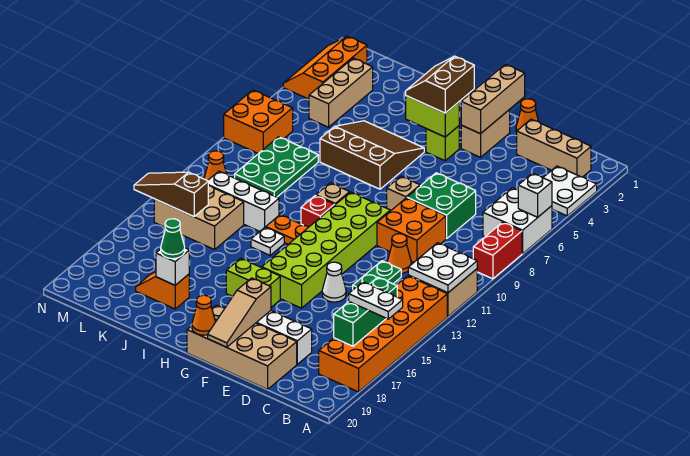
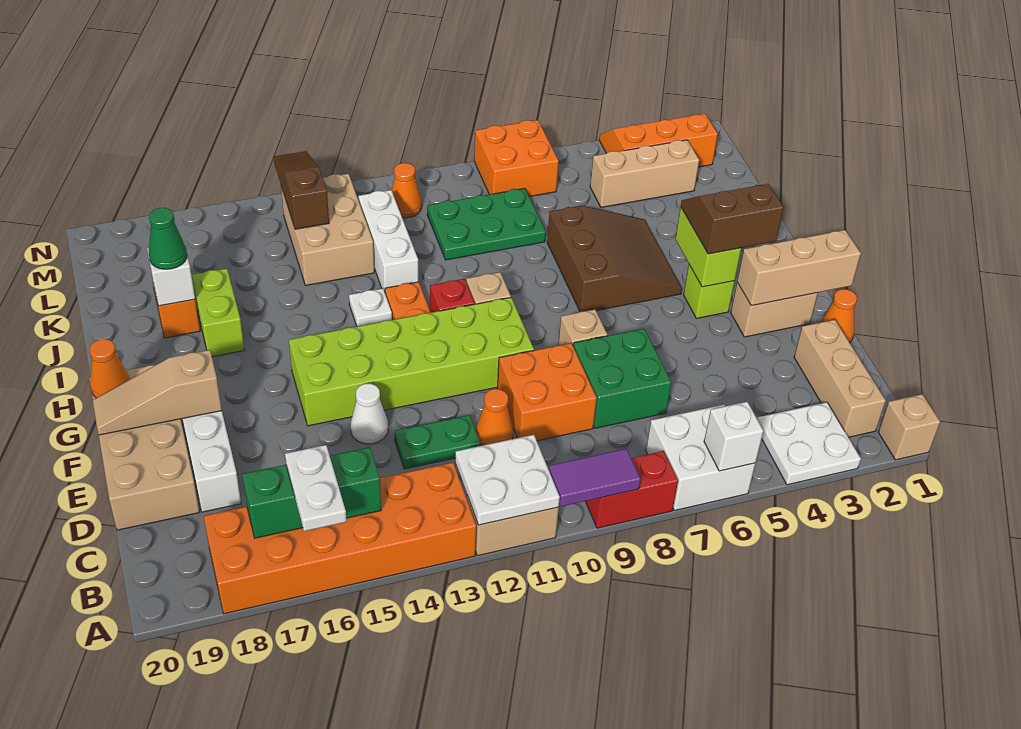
none -> tan 1x1 brick [878,394,940,460]
none -> purple 1x2 tile [549,449,641,506]
lime 1x2 brick [226,258,280,307] -> lime 1x2 brick moved to [192,269,244,357]

